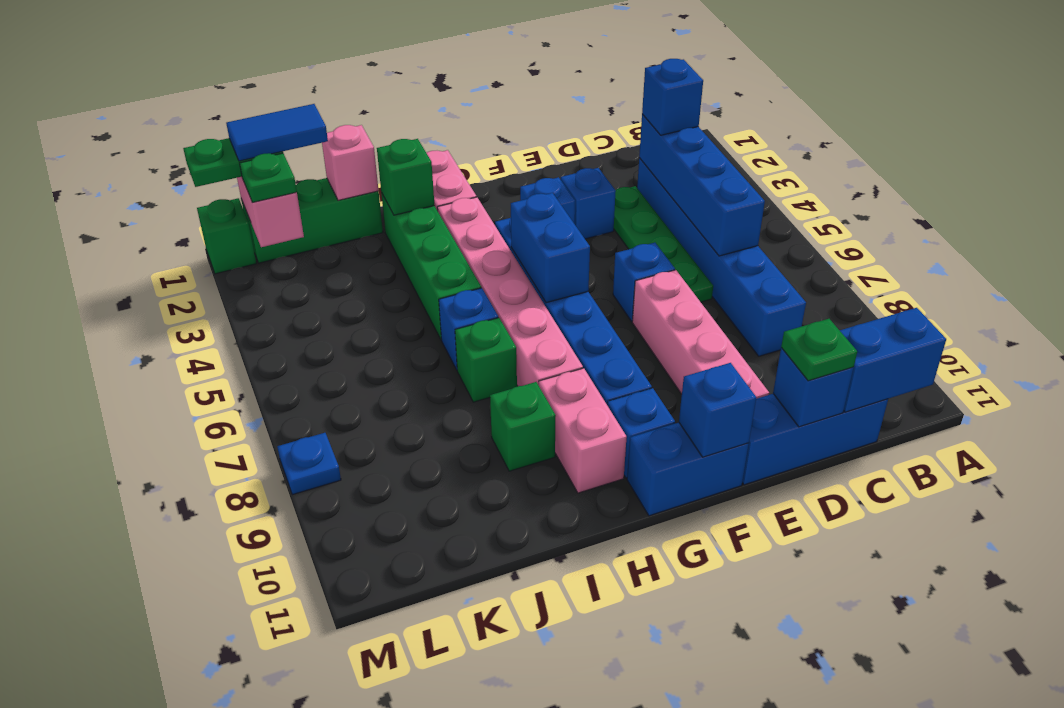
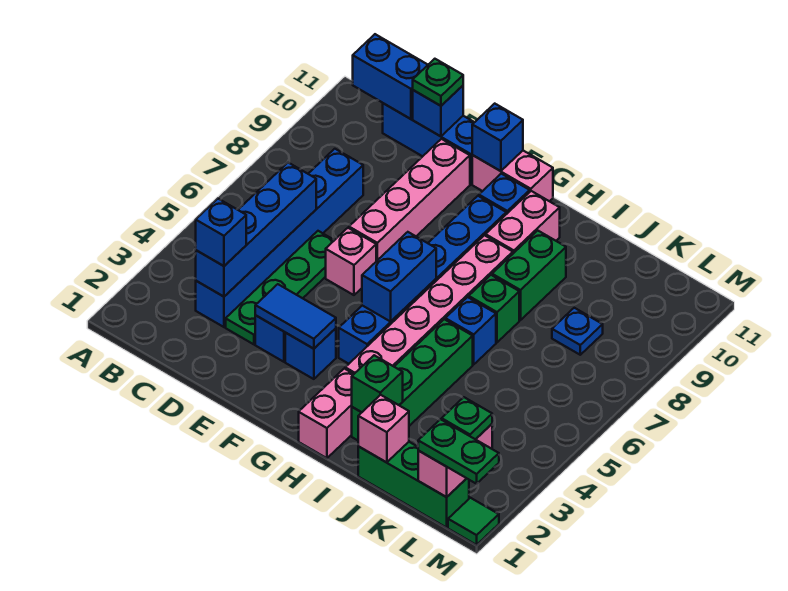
blue 1x1 brick [613,243,675,321] -> pink 1x1 brick [326,228,376,295]
blue 1x2 brick [627,422,749,516] -> pink 1x2 brick [472,151,553,201]
green 1x1 brick [490,382,556,471] -> green 1x2 brick [492,230,566,320]
blue 1x2 tile [226,104,328,161] -> blue 1x2 tile moved to [255,284,336,349]
green 1x1 brick [197,198,256,274] -> green 1x1 tile [448,498,499,545]
blue 1x1 plate [277,433,341,495] -> blue 1x1 plate moved to [552,308,603,355]

